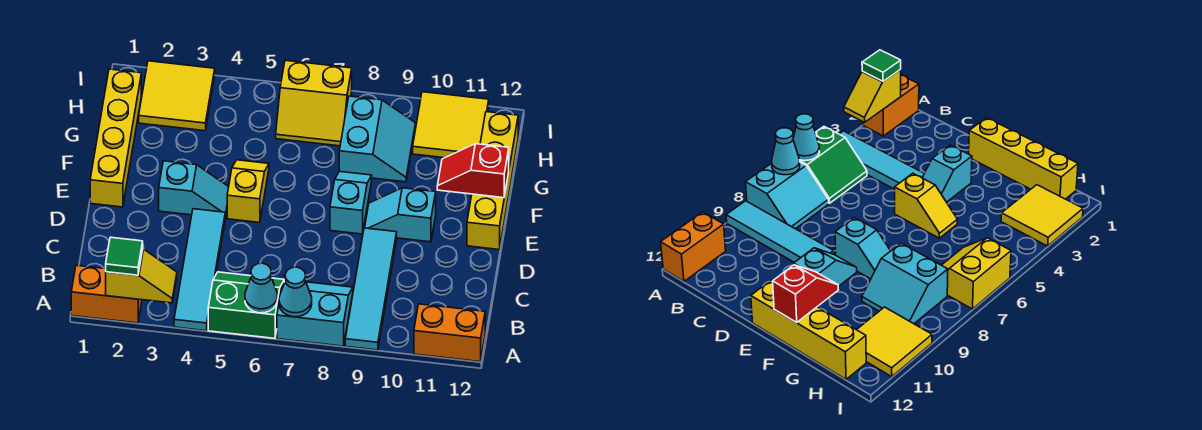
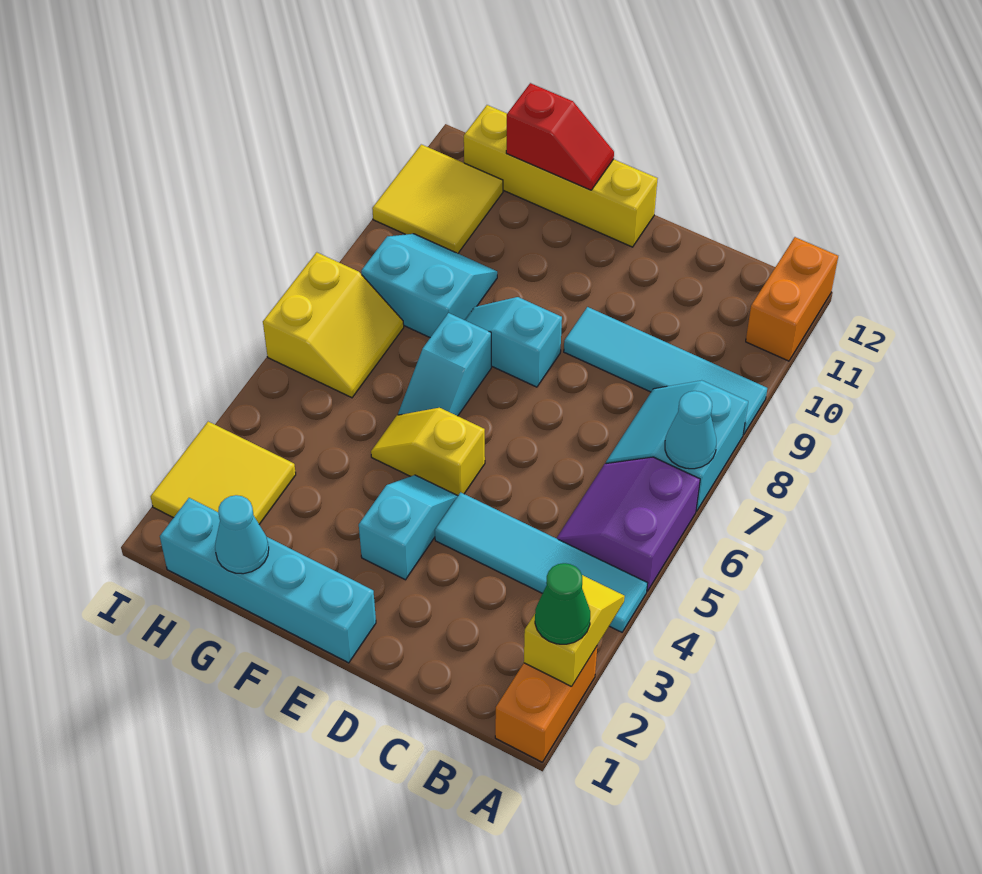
green 1x1 tile [106,237,143,275] -> green 1x1 cone [535,563,590,644]
green 2x2 slope [208,272,284,338] -> purple 2x2 slope [556,457,700,591]
cyan 1x1 cone [245,263,277,313] -> cyan 1x1 cone moved to [215,495,269,574]
yellow 1x4 brick [90,69,141,207] -> cyan 1x4 brick [160,498,376,663]
cyan 1x2 slope [365,188,436,242] -> cyan 1x2 slope moved to [398,313,491,416]
red 1x2 slope [437,144,509,198] -> red 1x2 slope turned to [506,83,614,190]

